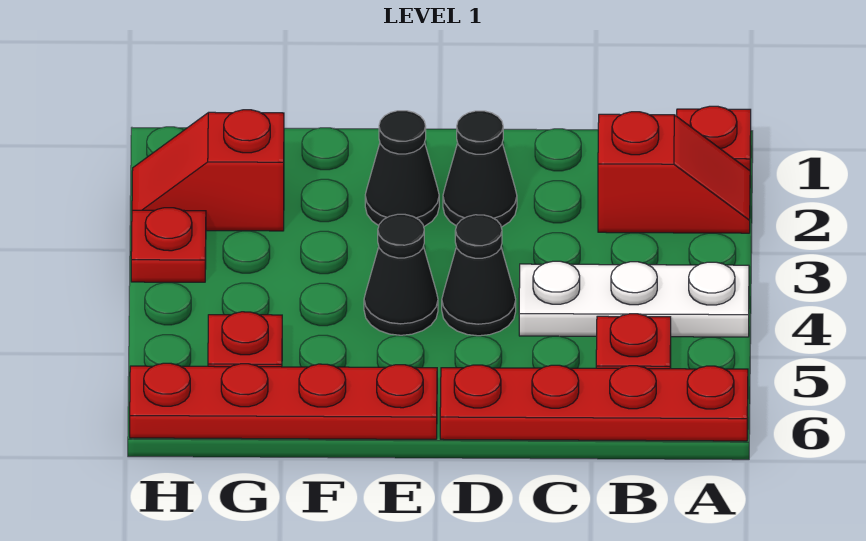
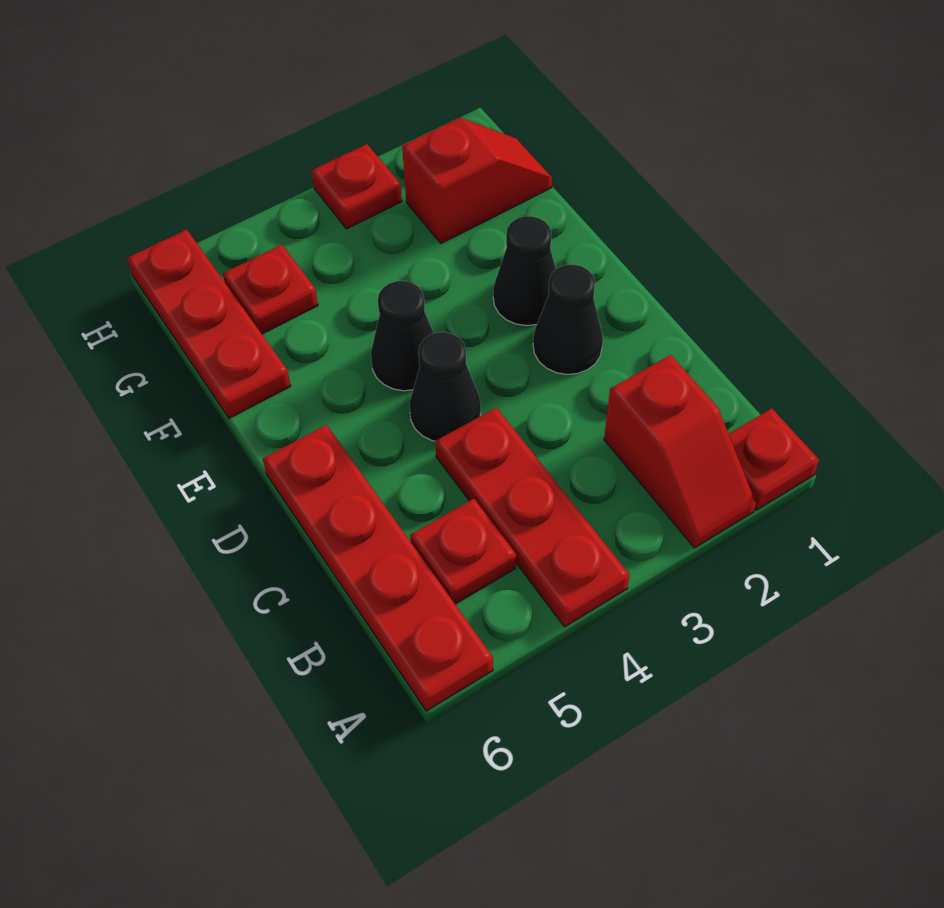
white 1x3 plate [519,261,749,337] -> red 1x3 plate [435,408,630,627]
red 1x4 plate [130,363,437,439] -> red 1x3 plate [127,230,291,418]
red 1x2 slope [132,110,284,231] -> red 1x2 slope turned to [402,118,552,243]

